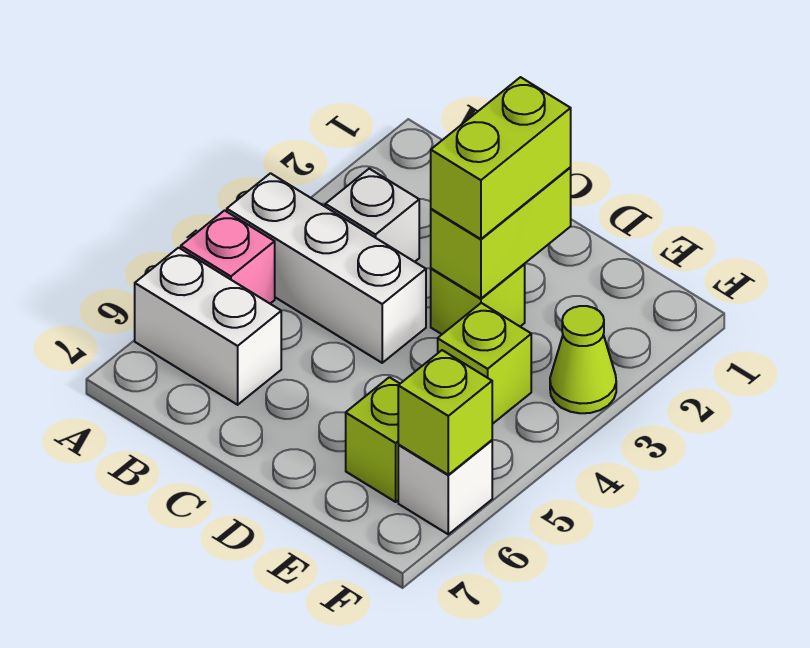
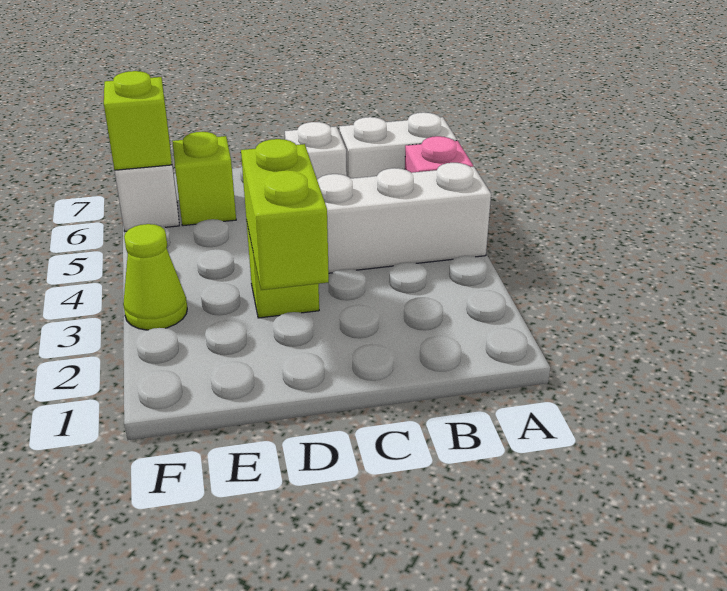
white 1x1 brick [325,169,419,262] -> white 1x1 brick moved to [285,122,347,180]
lime 1x2 brick [431,77,571,239] -> none
lime 1x1 brick [438,303,531,424] -> none

